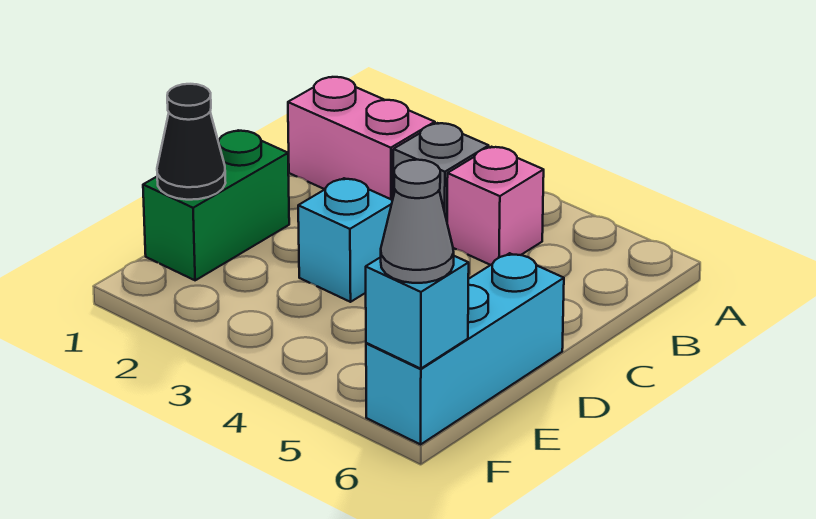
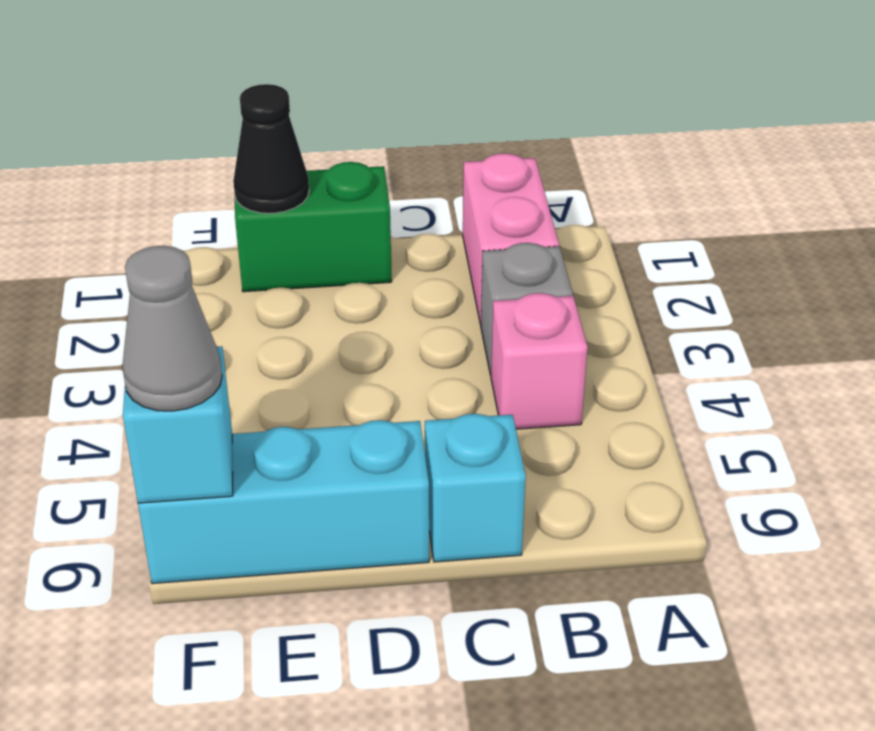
cyan 1x1 brick [298,178,393,302] -> cyan 1x1 brick moved to [425,414,526,562]

